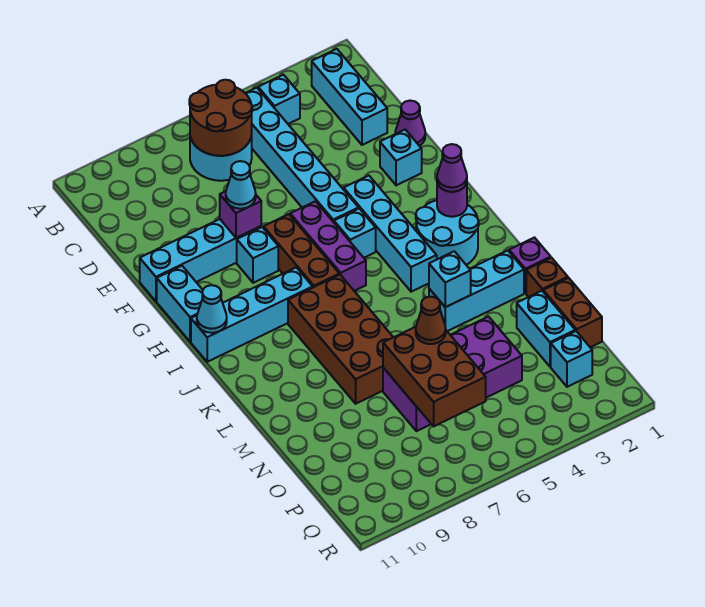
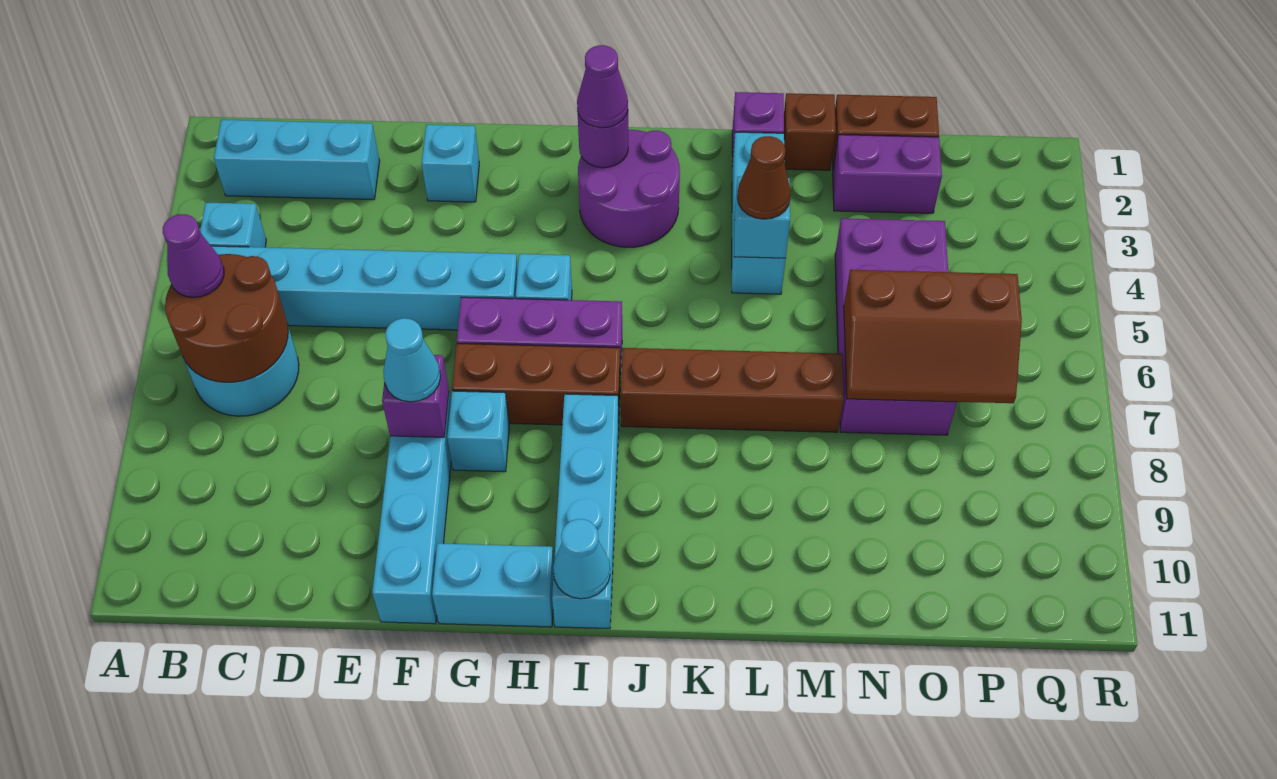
purple 1x1 cone [395,101,425,146] -> purple 1x1 cone moved to [163,214,224,297]
cyan 1x4 brick [344,176,437,292] -> none
cyan 2x2 round brick [416,200,479,265] -> purple 2x2 round brick [578,130,680,247]
brown 2x4 brick [288,275,393,404] -> brown 1x4 brick [621,348,844,432]
cyan 1x2 brick [517,291,575,367] -> purple 1x2 brick [833,135,942,213]
brown 2x3 brick [383,327,486,426] -> brown 2x3 slope [844,270,1022,403]
brown 1x1 cone [416,297,446,344] -> brown 1x1 cone moved to [737,136,791,219]
cyan 1x1 brick [551,331,592,387] -> none

